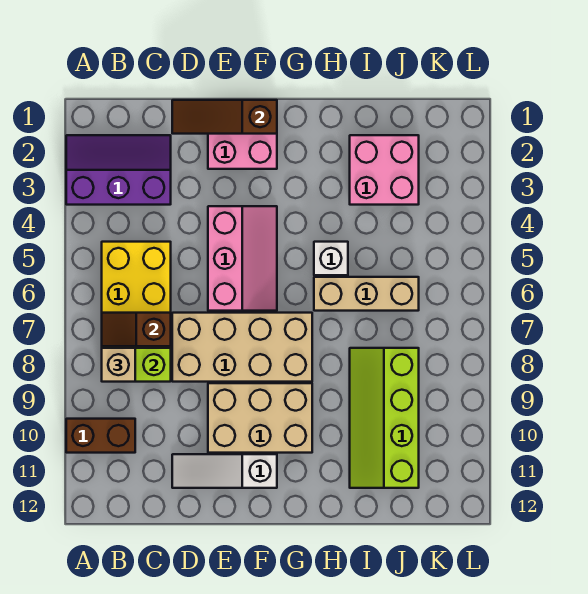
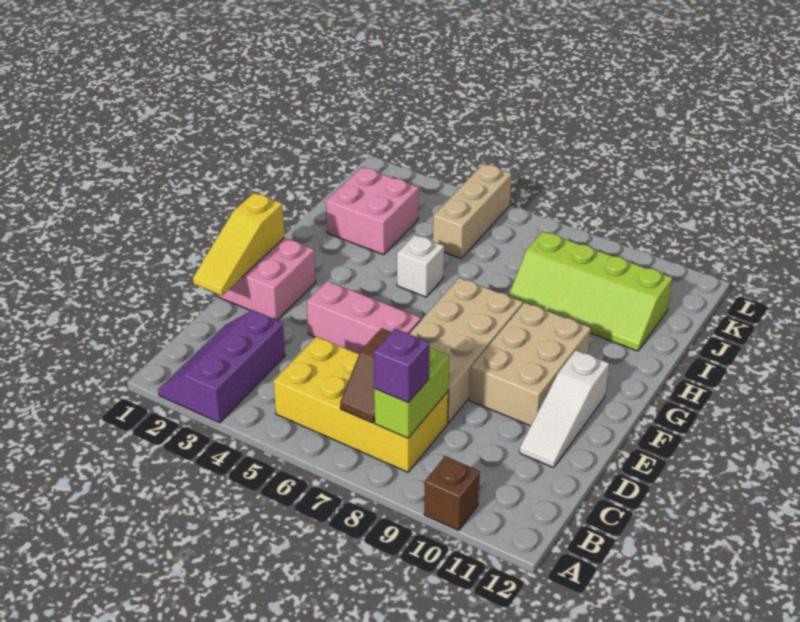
brown 1x2 brick [66,419,135,453] -> brown 1x1 brick [424,456,480,530]
tan 1x1 brick [102,348,135,382] -> purple 1x1 brick [374,329,429,403]
brown 1x3 slope [172,100,277,134] -> yellow 1x3 slope [193,193,284,296]
tan 1x3 brick [314,277,419,311] -> tan 1x3 brick moved to [433,164,512,258]

